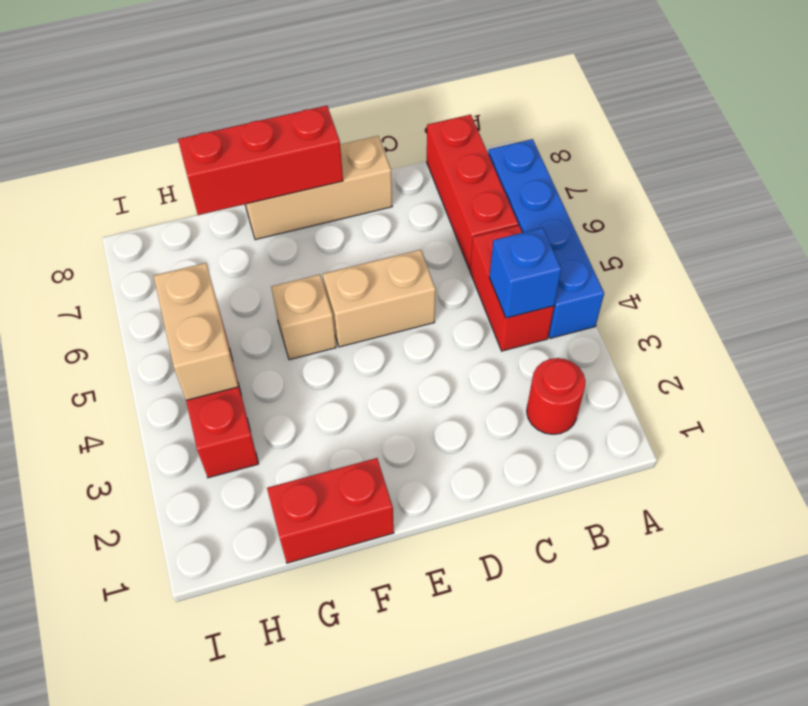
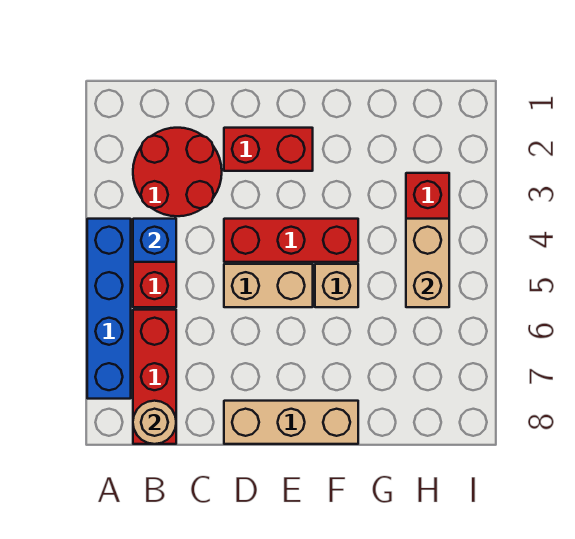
red 1x1 round brick [527,358,586,434] -> red 2x2 round brick [133,128,222,216]
none -> tan 1x1 round brick [133,401,176,444]
red 1x3 brick [178,106,343,215] -> red 1x3 brick moved to [224,219,358,262]
red 1x2 brick [267,458,394,563] -> red 1x2 brick moved to [224,128,313,171]

